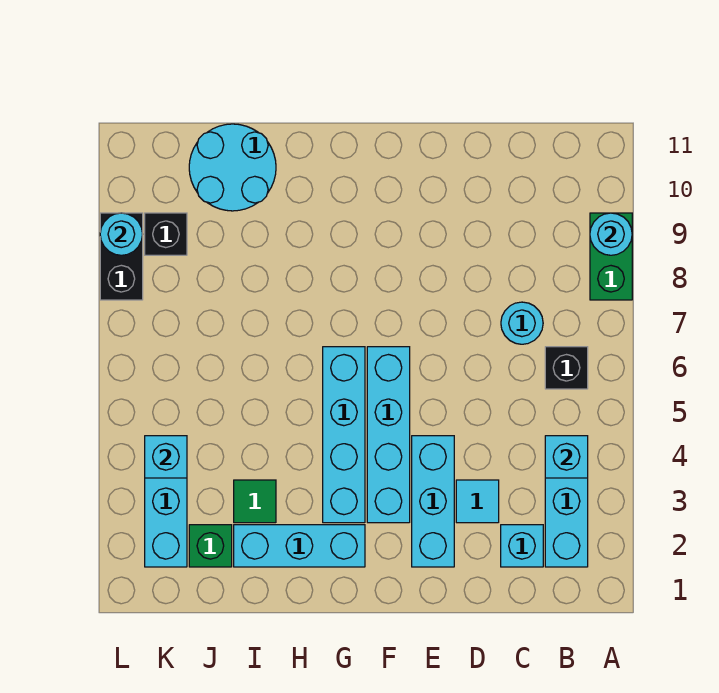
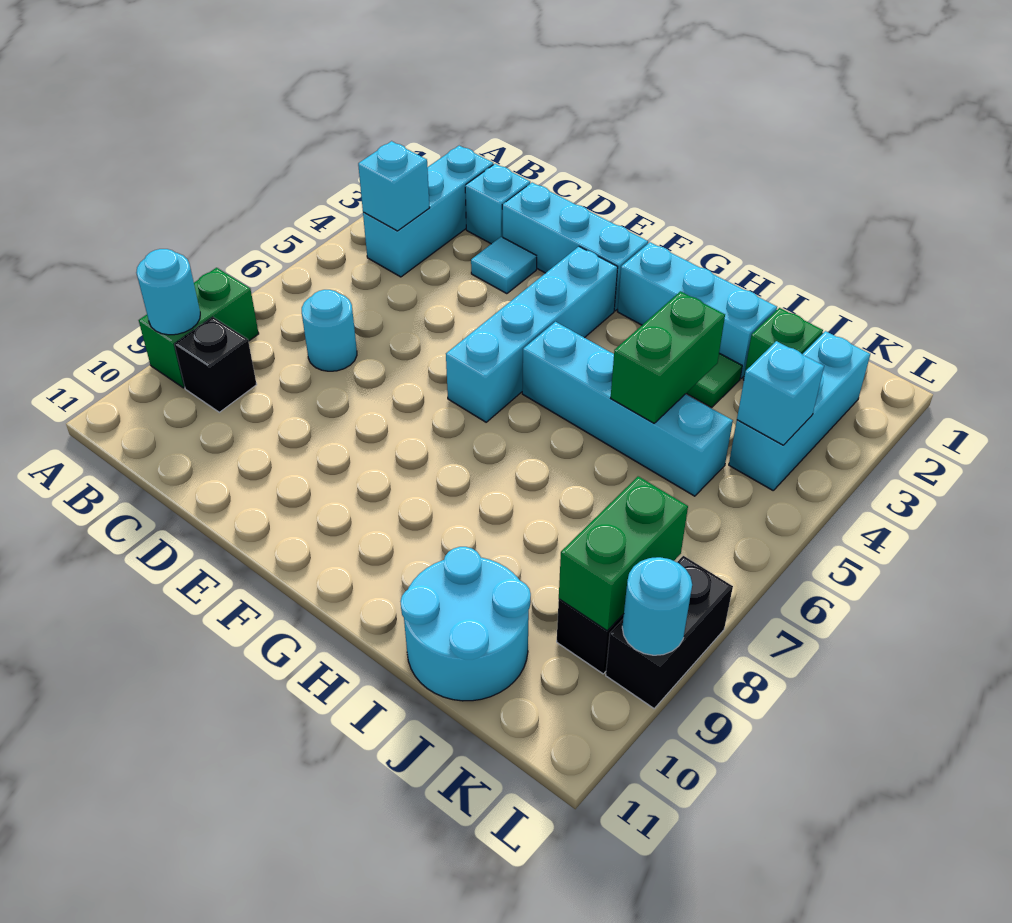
black 1x1 brick [545,347,588,389] -> black 1x1 brick moved to [174,317,257,412]
cyan 1x3 brick [412,436,454,567] -> cyan 1x3 brick turned to [502,183,648,311]
cyan 1x4 brick [323,347,365,523] -> cyan 1x4 brick turned to [522,322,733,496]
none -> green 1x2 brick [611,291,725,423]
none -> green 1x2 brick [559,476,688,631]

